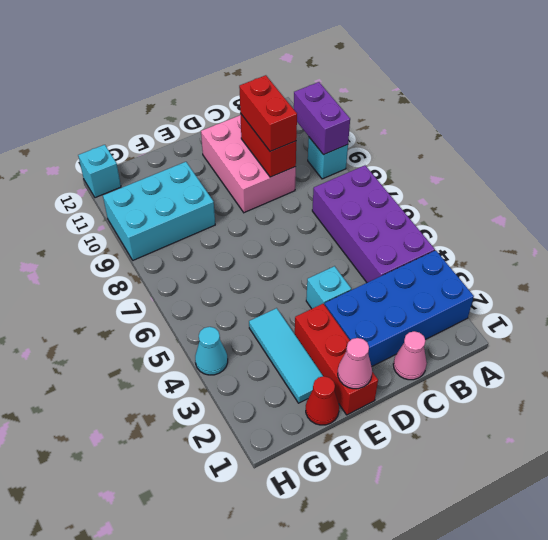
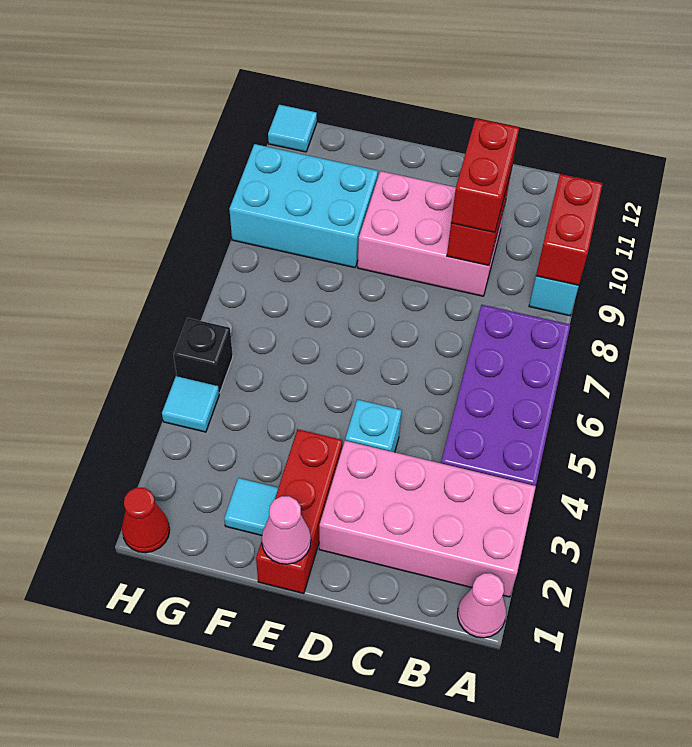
blue 2x4 brick [325,250,474,367] -> pink 2x4 brick [319,441,536,597]
purple 1x2 brick [294,82,350,155] -> red 1x2 brick [536,174,603,285]
pink 1x1 cone [393,331,427,380] -> pink 1x1 cone moved to [458,573,506,638]
pink 2x3 brick [201,115,296,213] -> pink 2x3 brick turned to [358,171,506,296]
red 1x1 cone [306,376,339,425] -> red 1x1 cone moved to [122,488,170,553]
cyan 1x3 tile [249,308,323,403] -> cyan 1x1 tile [224,478,278,535]
cyan 1x1 cone [195,327,228,375] -> cyan 1x1 tile [162,376,219,432]
none -> black 1x1 brick [173,318,233,393]
cyan 1x1 brick [78,145,121,198] -> cyan 1x1 tile [268,105,317,152]

